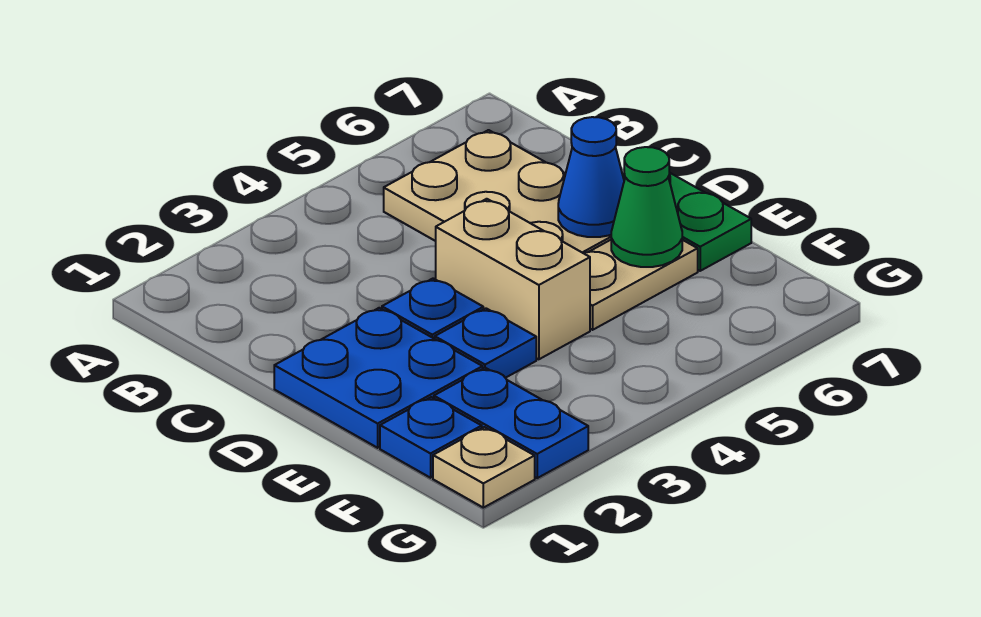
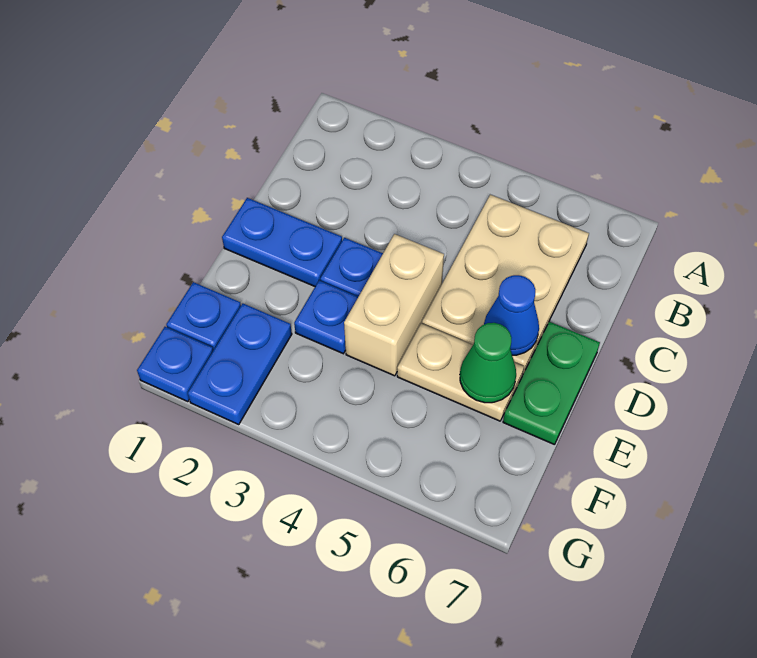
blue 2x2 plate [274,308,483,448] -> blue 1x2 plate [222,198,342,286]
tan 1x1 plate [433,427,535,508] -> blue 1x1 plate [137,327,213,402]

